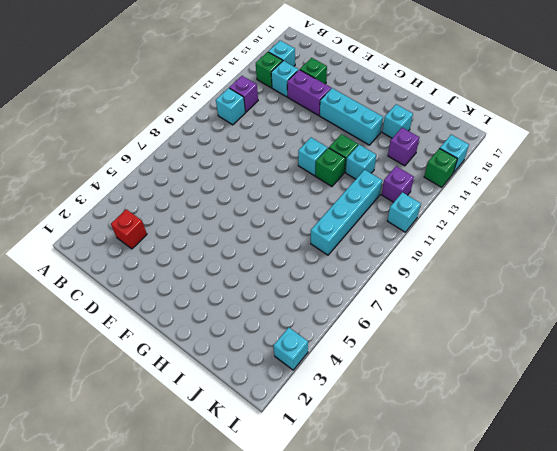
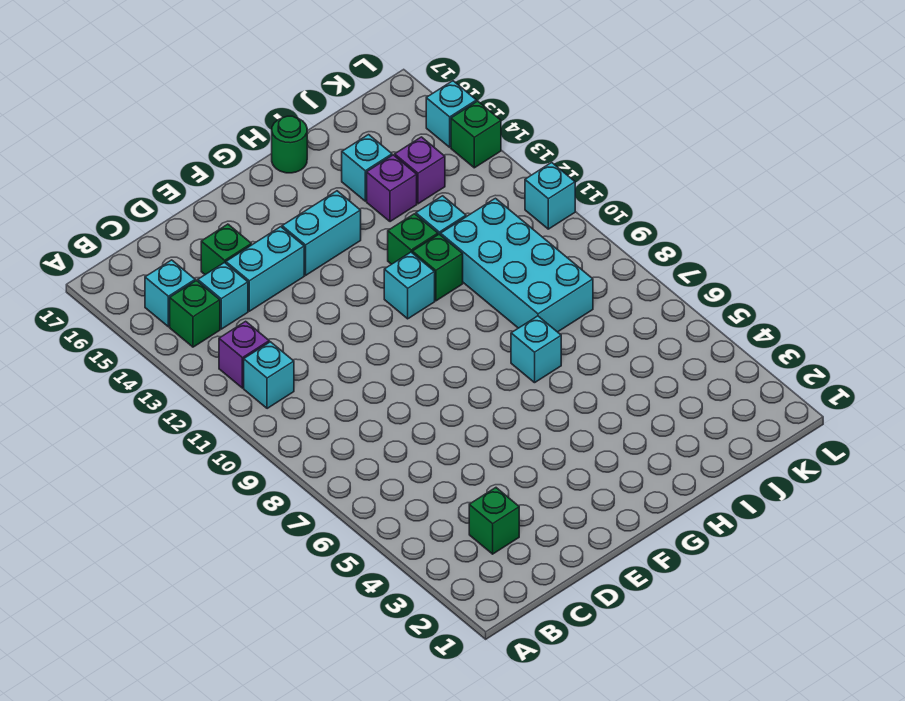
red 1x1 brick [111,209,147,249] -> green 1x1 brick [469,488,519,554]
purple 1x2 brick [287,70,331,116] -> cyan 1x2 brick [226,227,304,311]
cyan 1x3 brick [320,88,383,145] -> cyan 1x2 brick [282,191,361,275]
none -> green 1x1 round brick [272,116,307,173]
cyan 1x4 brick [311,170,382,255] -> cyan 2x4 brick [441,198,593,332]
purple 1x1 brick [381,166,414,202] -> purple 1x1 brick moved to [367,155,417,222]
cyan 1x1 brick [274,327,308,370] -> cyan 1x1 brick moved to [511,316,561,383]

